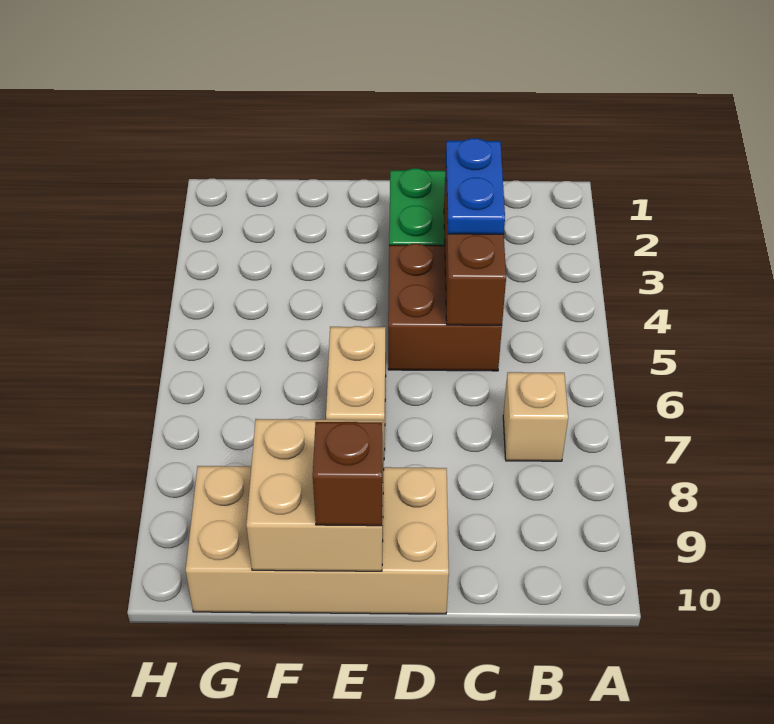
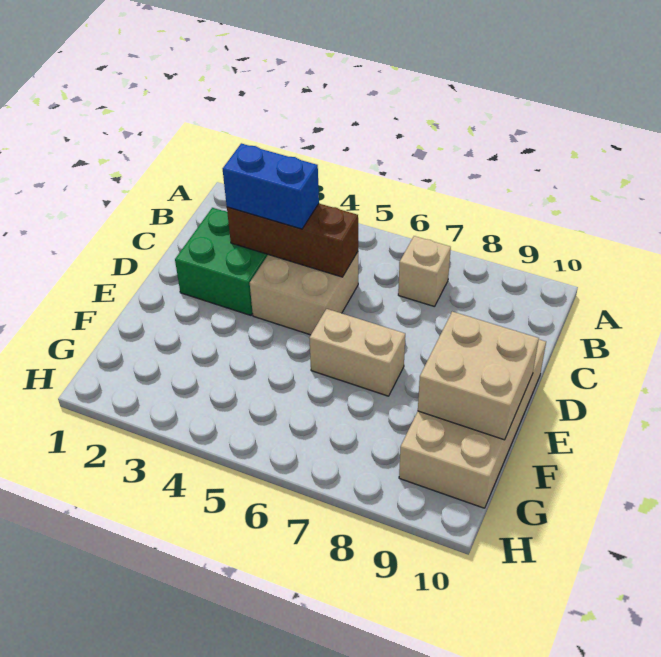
blue 1x2 plate [446,138,505,234] -> blue 1x2 brick [223,143,319,229]
brown 2x2 brick [388,244,502,371] -> tan 2x2 brick [250,252,358,335]
brown 1x1 brick [313,422,383,526] -> none

